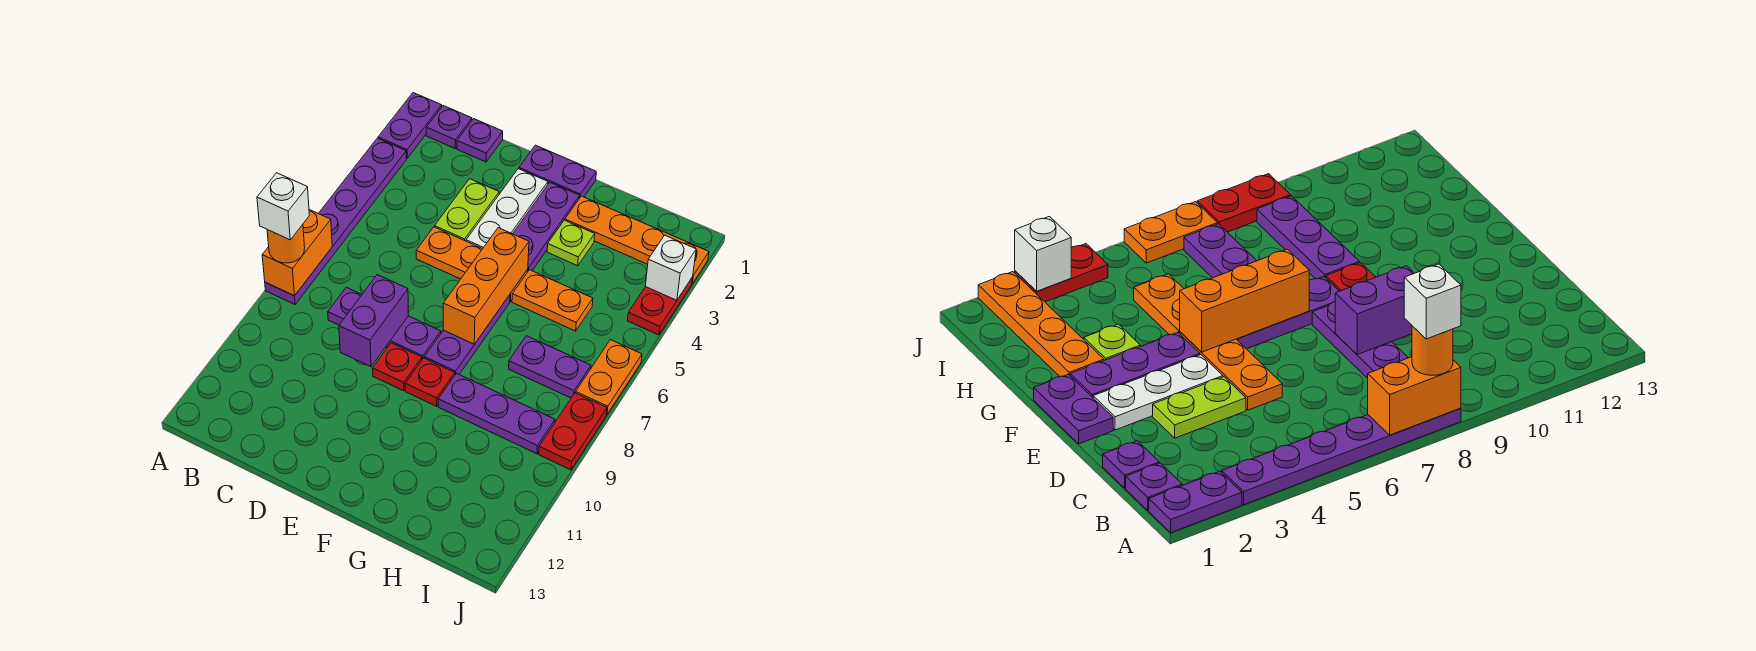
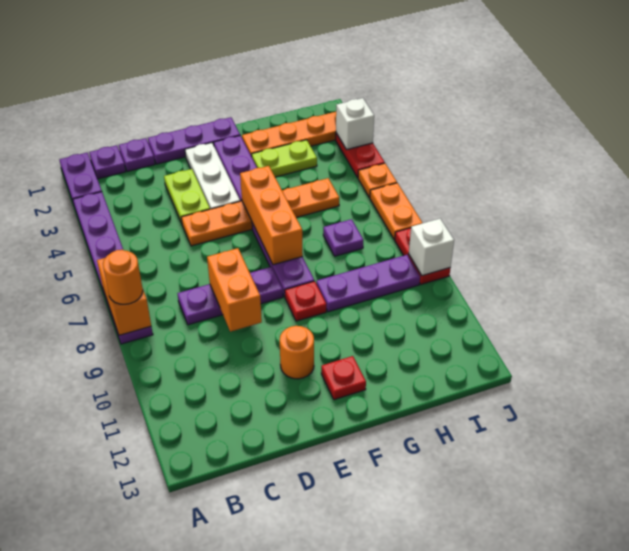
white 1x1 brick [257,173,309,240] -> white 1x1 brick moved to [409,219,454,276]
purple 1x2 brick [339,275,408,367] -> orange 1x2 brick [207,248,262,332]
purple 1x2 plate [519,145,596,197] -> purple 1x3 plate [148,117,240,164]
red 1x1 plate [373,343,422,391] -> red 1x1 plate moved to [321,356,366,400]
none -> orange 1x1 round brick [280,326,314,379]
lime 1x1 plate [547,220,595,266] -> lime 1x2 plate [252,140,317,177]
purple 1x2 plate [509,336,591,398] -> purple 1x1 plate [323,219,363,256]
none -> orange 1x1 plate [358,163,397,198]

